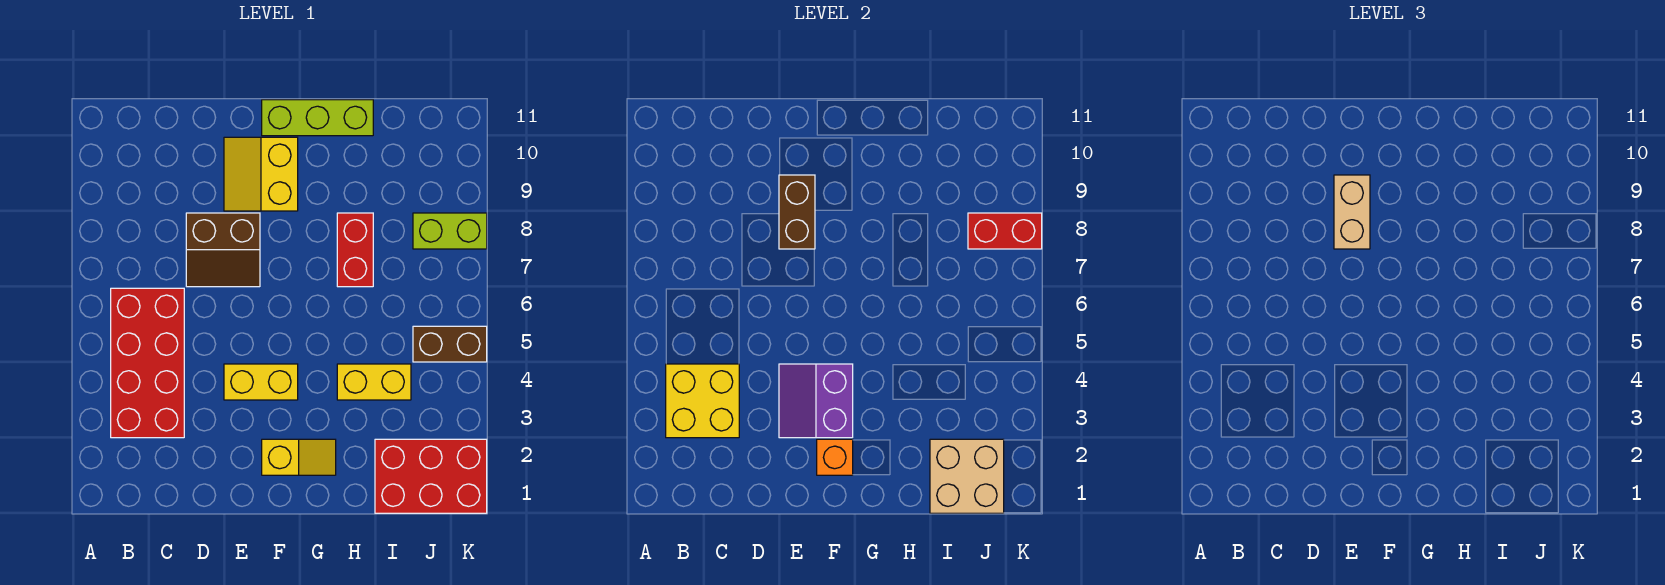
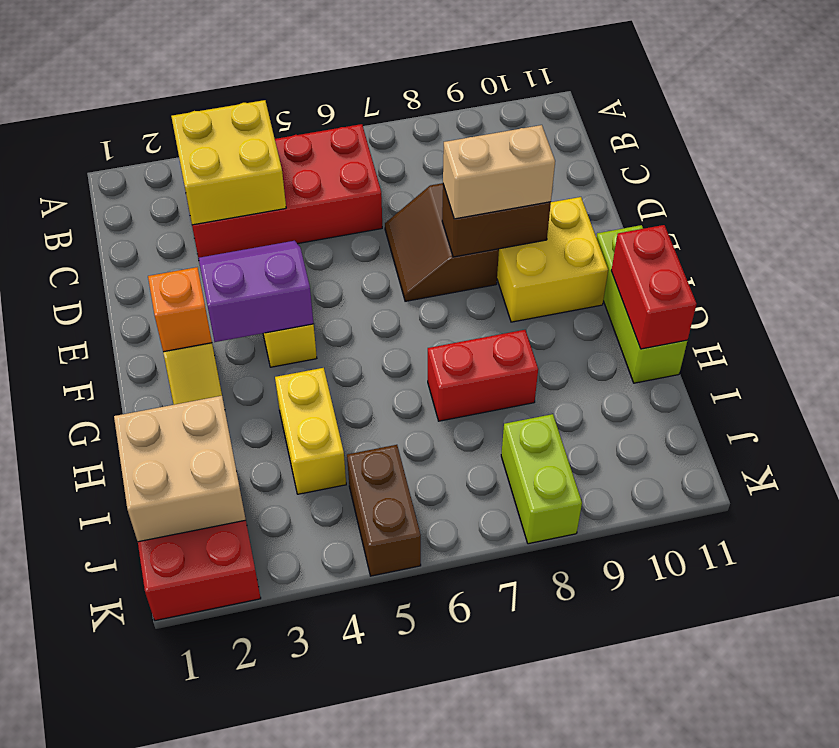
yellow 2x2 slope [224,137,298,211] -> yellow 2x2 brick [497,197,608,322]
red 1x2 brick [968,213,1042,249] -> red 1x2 brick moved to [611,225,696,349]

